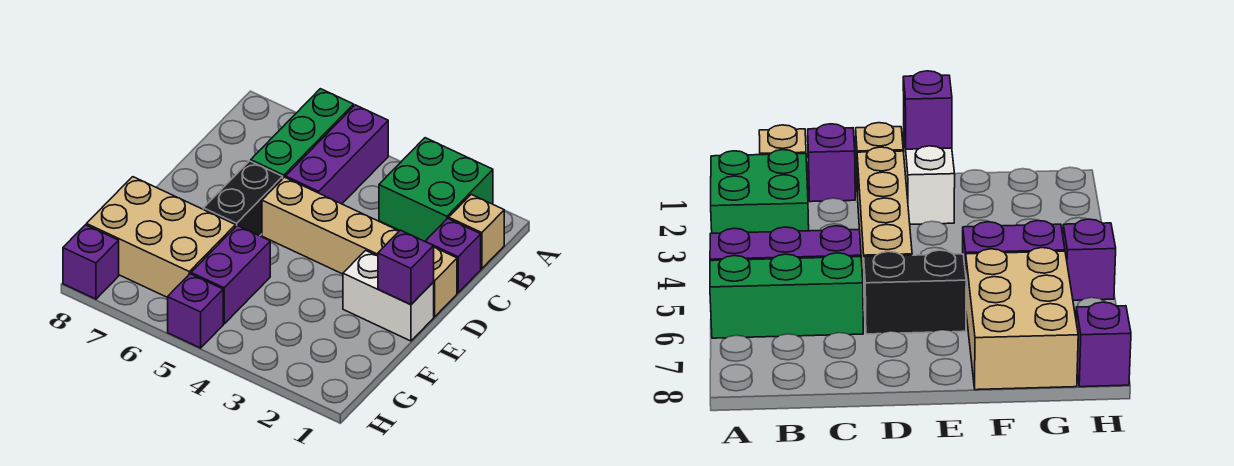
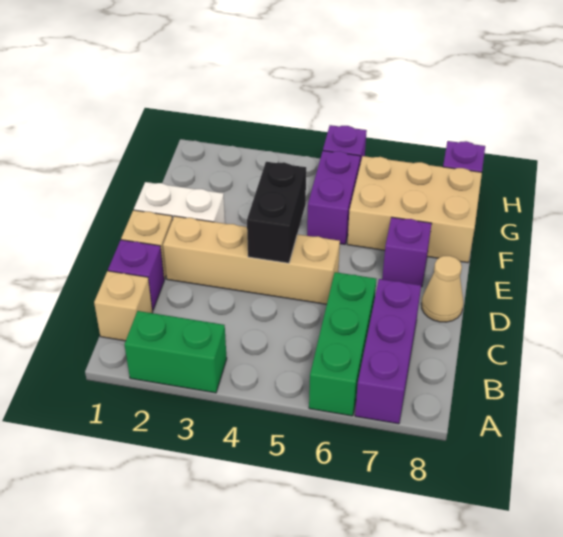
green 2x2 brick [379,138,493,241] -> green 1x2 brick [124,311,227,393]
purple 1x3 brick [286,105,388,204] -> purple 1x3 brick moved to [355,279,421,424]
black 1x2 brick [203,161,283,236] -> black 1x2 brick moved to [247,162,306,263]
none -> tan 1x1 cone [421,256,463,322]
purple 1x1 brick [378,230,434,305] -> purple 1x1 brick moved to [382,217,432,287]

